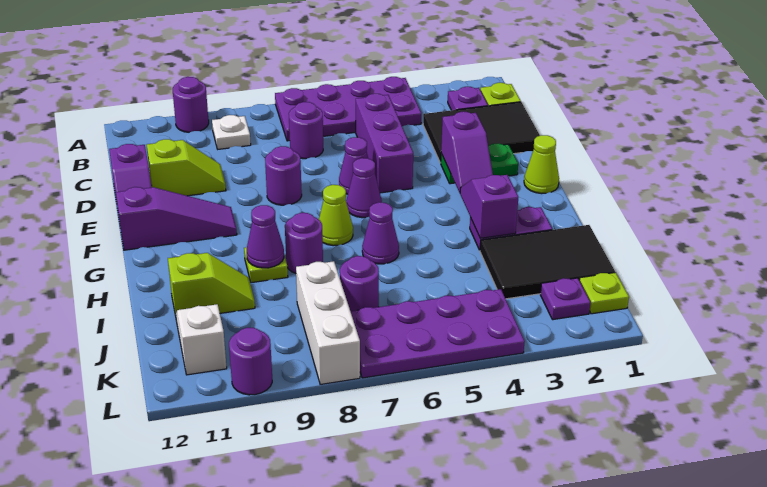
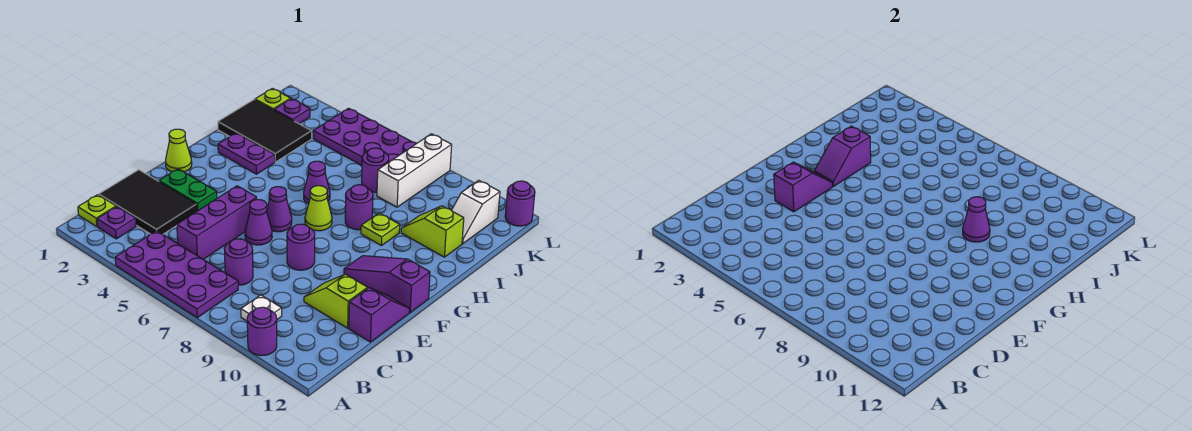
purple 1x1 round brick [229,328,272,395] -> purple 1x1 round brick moved to [505,181,535,226]

